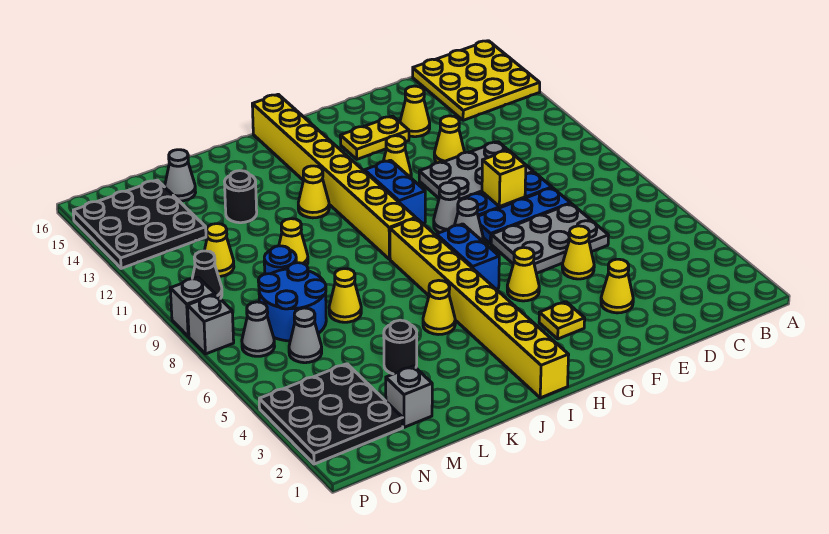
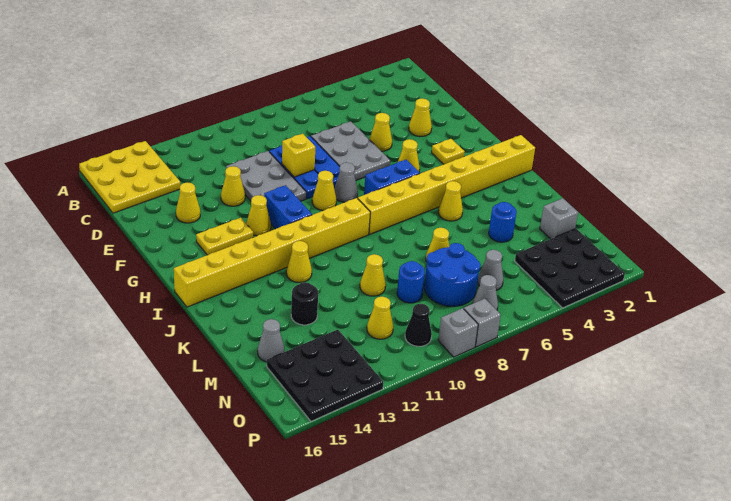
yellow 1x2 plate [340,116,409,159] -> yellow 1x2 plate turned to [196,218,253,255]
grey 1x1 cone [434,182,460,233] -> yellow 1x1 cone [312,171,336,211]
blue 1x2 brick [365,160,425,223] -> blue 1x2 brick turned to [264,185,312,229]
black 1x1 round brick [384,320,417,374] -> blue 1x1 round brick [489,202,516,242]

